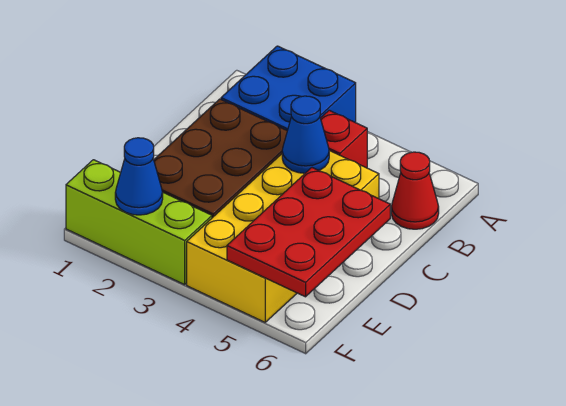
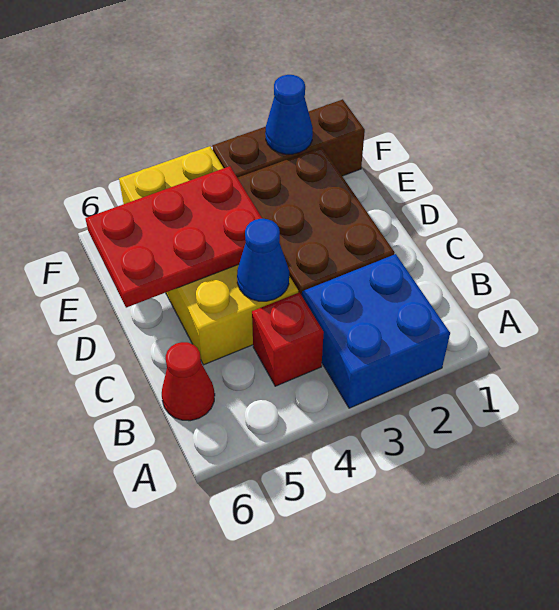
red 2x3 plate [227,168,390,297] -> red 2x3 plate turned to [85,166,262,308]
lime 1x3 brick [66,160,212,285] -> brown 1x3 brick [212,99,365,178]

